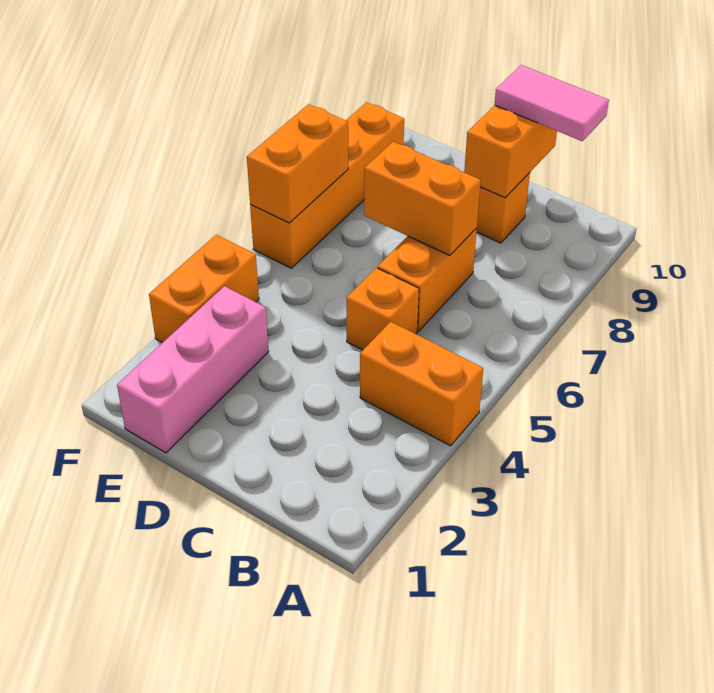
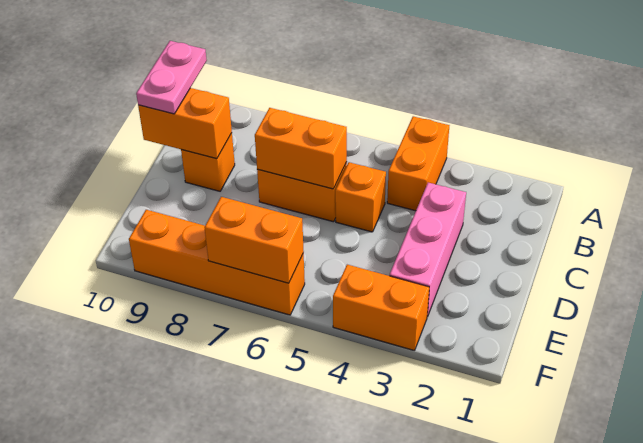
pink 1x2 tile [495,65,609,141] -> pink 1x2 plate [136,41,207,114]
orange 1x2 brick [364,141,481,255] -> orange 1x2 brick turned to [255,108,347,189]
pink 1x3 brick [117,286,269,453] -> pink 1x3 brick turned to [390,183,466,317]

